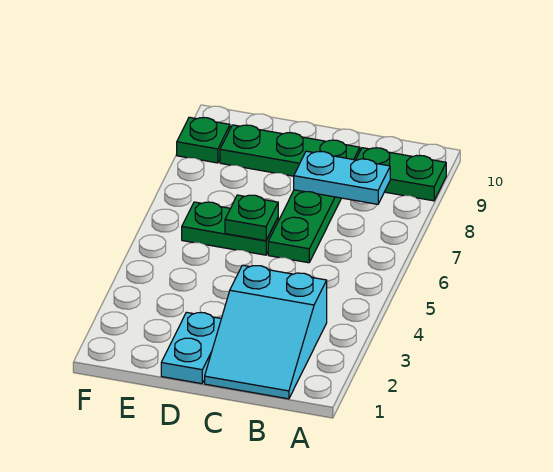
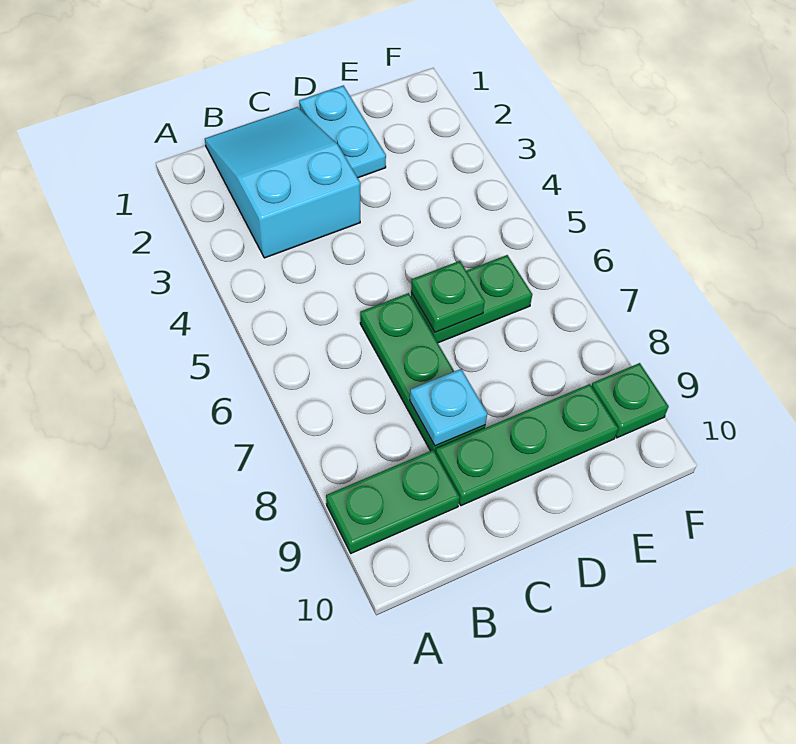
cyan 1x2 plate [294,151,390,204] -> cyan 1x1 plate [410,369,487,446]

